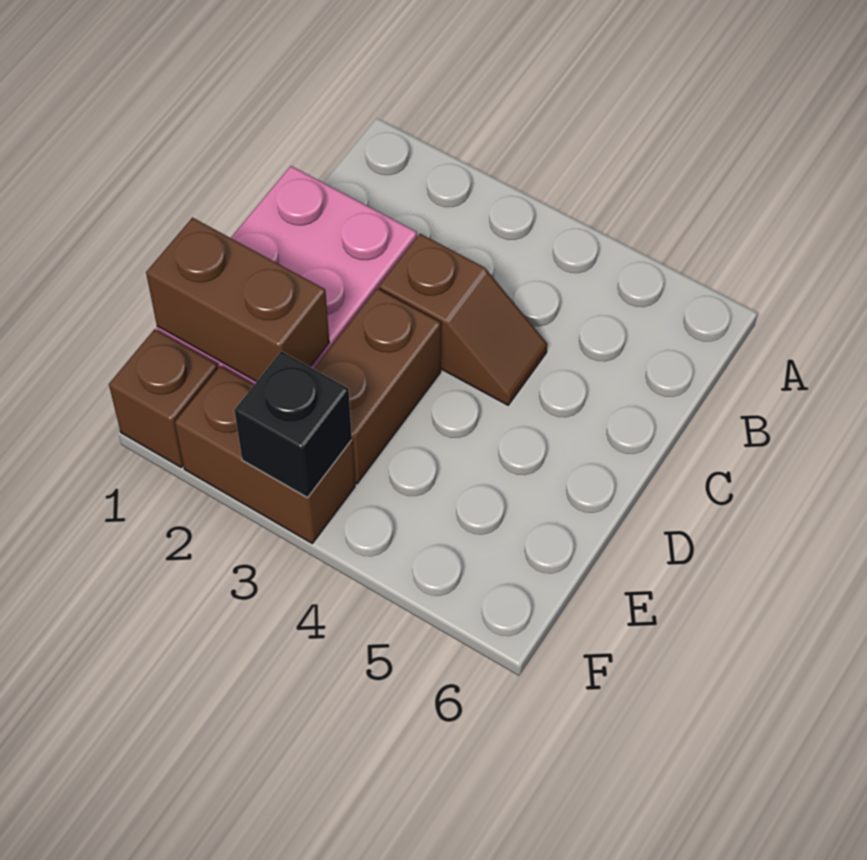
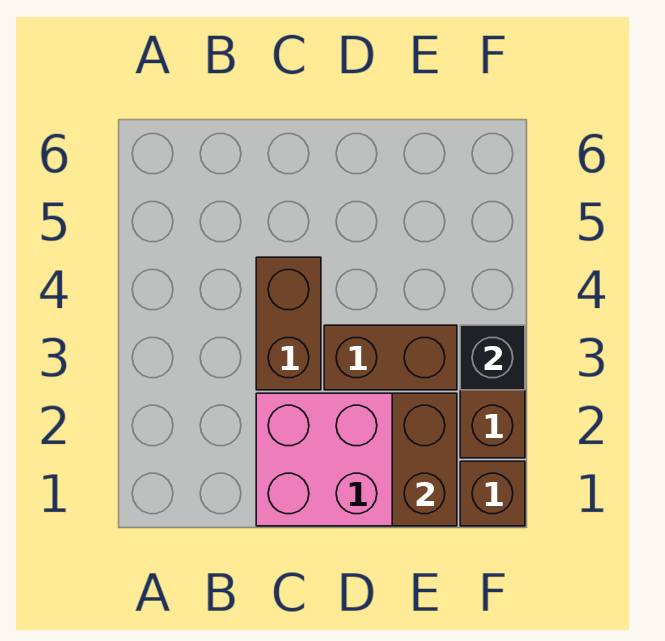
brown 1x2 slope [379,234,547,405] -> brown 1x2 brick [256,257,321,390]

